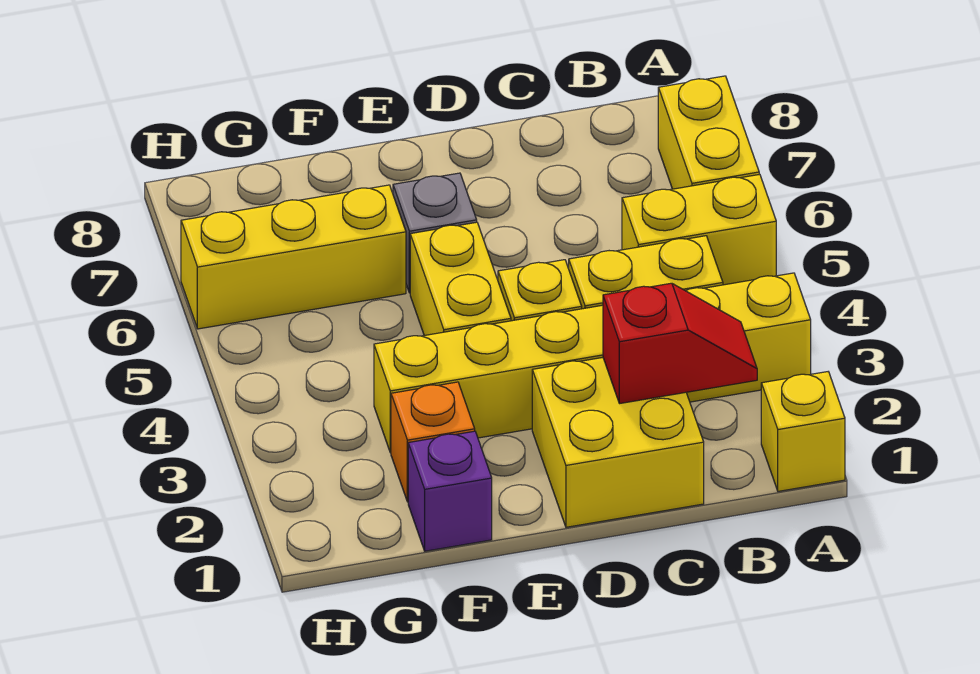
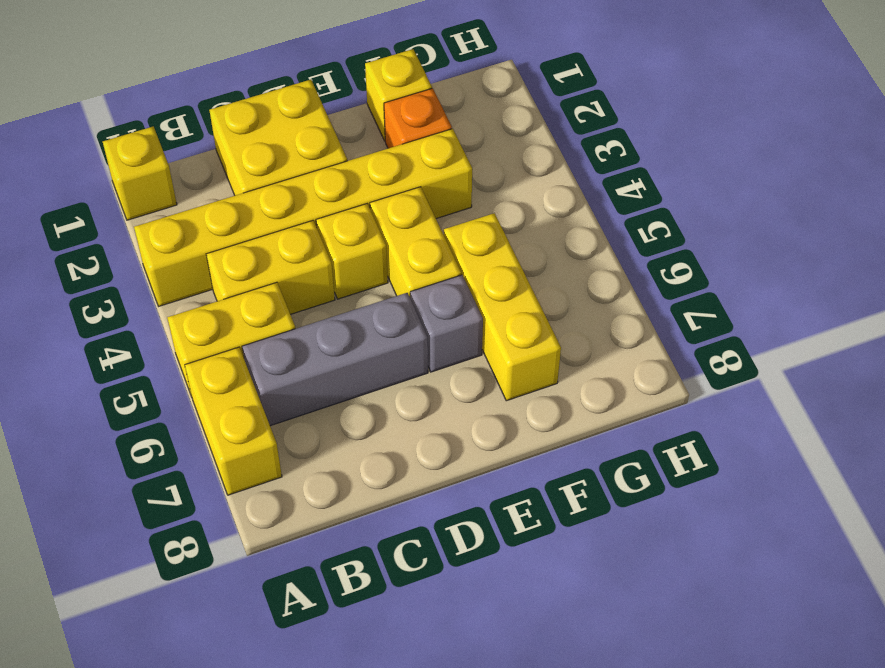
red 1x2 slope [603,283,757,404] -> none
none -> grey 1x3 brick [242,293,428,426]
purple 1x1 brick [408,431,492,551] -> yellow 1x1 brick [365,49,432,141]
yellow 1x3 brick [181,185,406,329] -> yellow 1x3 brick turned to [444,213,561,401]

